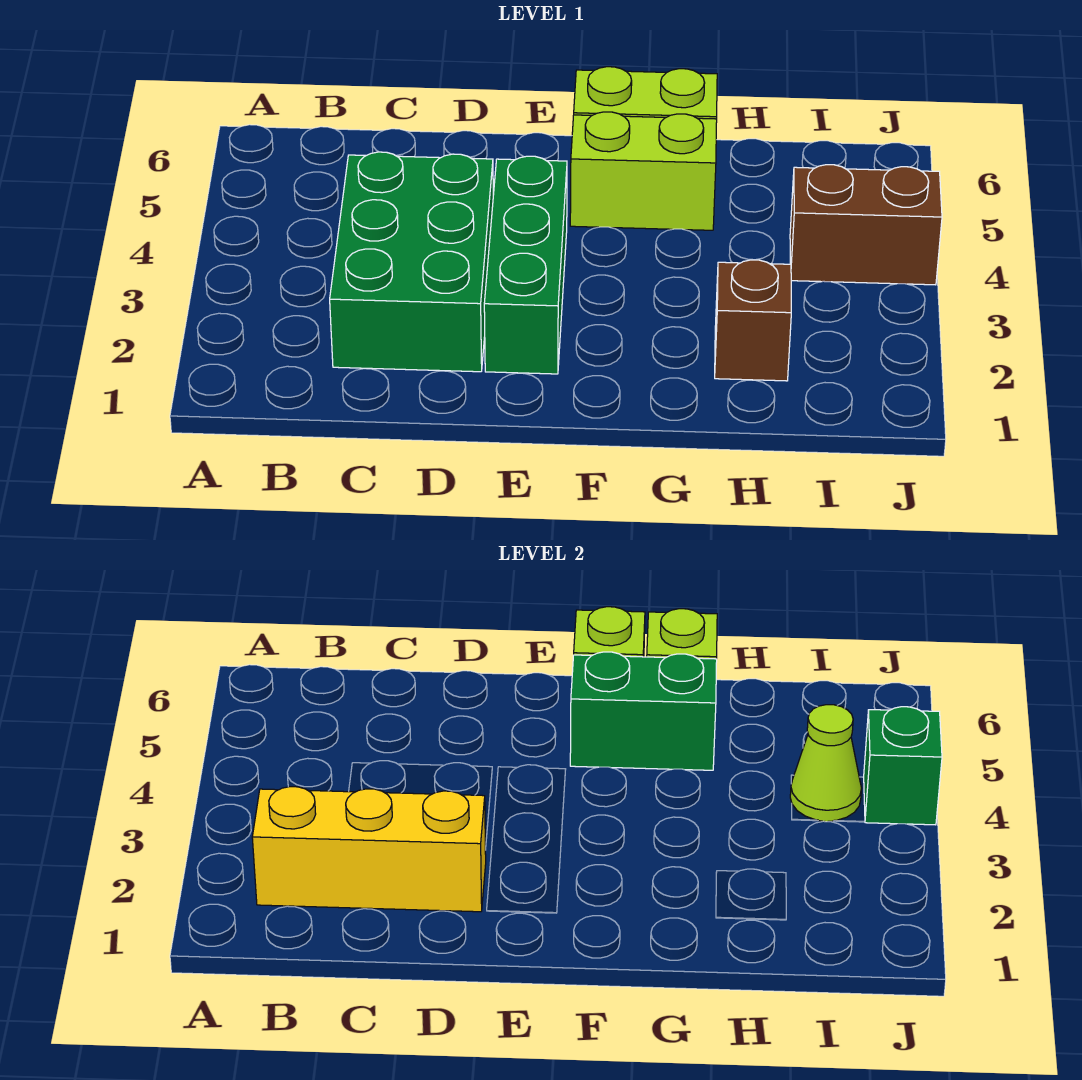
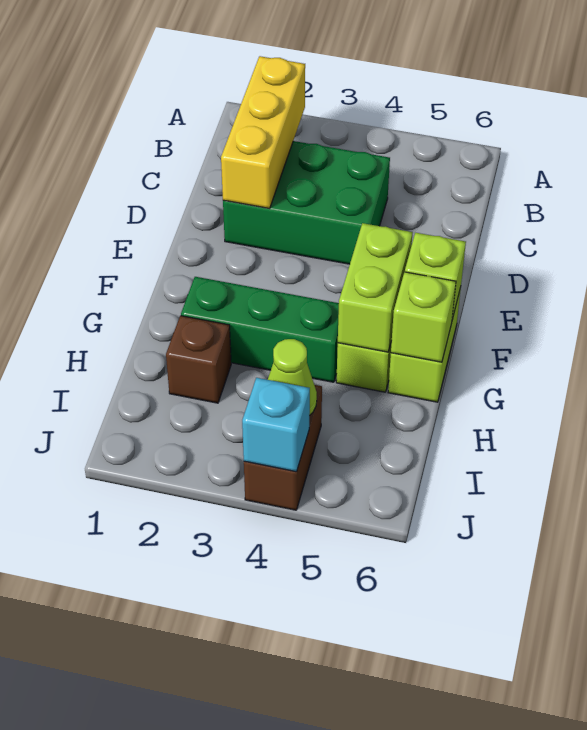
green 1x3 brick [484,156,567,374] -> green 1x3 brick moved to [181,277,339,382]
green 1x2 brick [570,652,717,770] -> lime 1x2 brick [338,223,413,352]
green 1x1 brick [864,707,942,825] -> cyan 1x1 brick [242,378,310,472]

